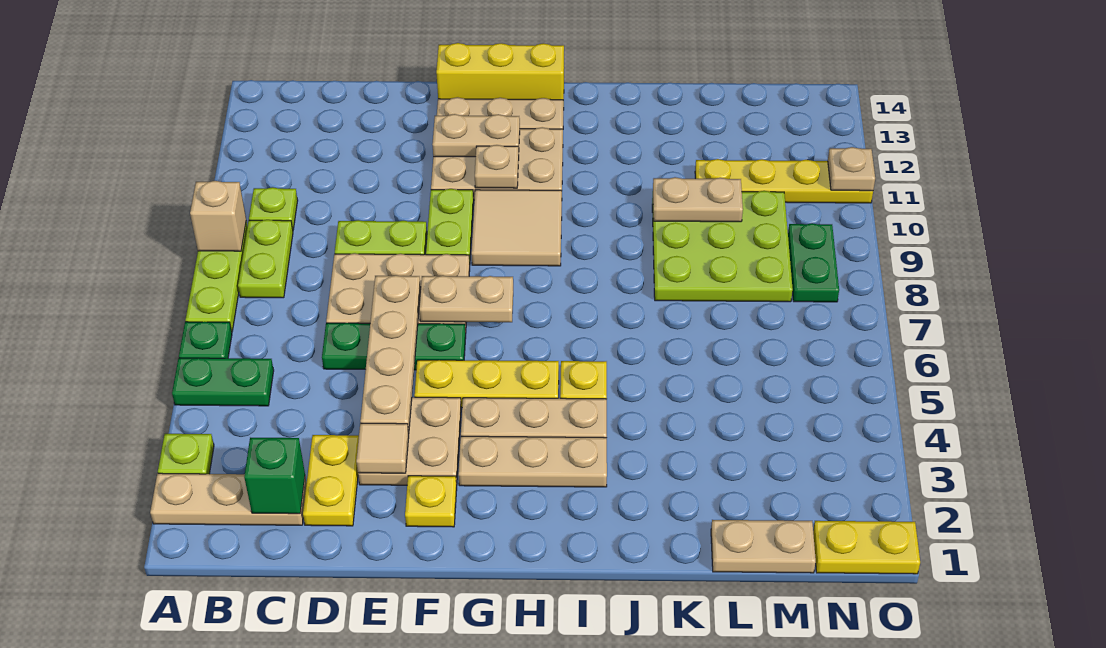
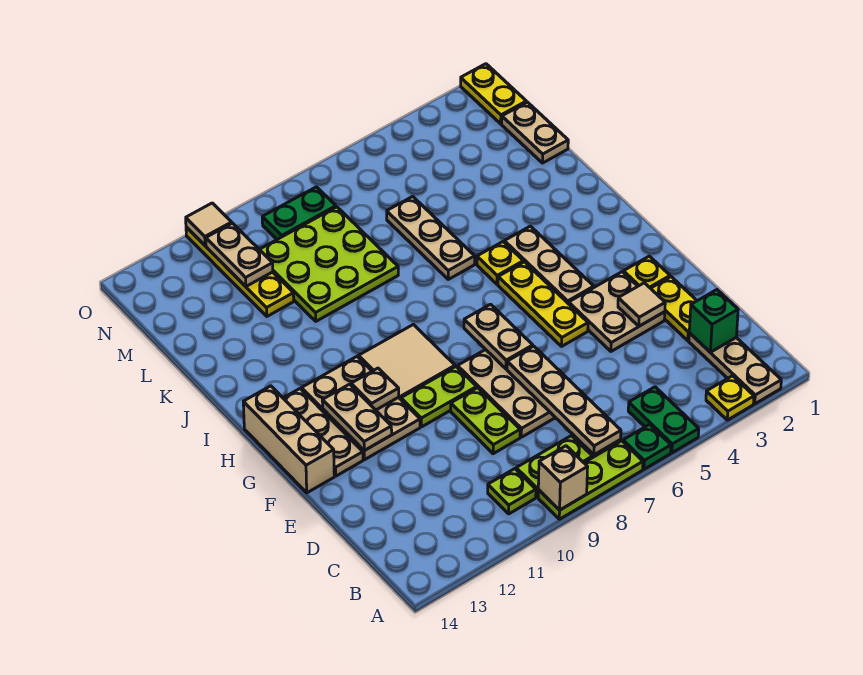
lime 1x1 plate [158,434,214,474] -> yellow 1x1 plate [706,376,754,420]
yellow 1x2 plate [303,435,359,526] -> yellow 1x2 plate turned to [651,277,697,341]
green 1x3 plate [322,323,466,370] -> none
tan 1x4 plate [360,275,421,433] -> tan 1x4 plate turned to [507,346,621,455]
yellow 1x3 brick [436,43,564,110] -> tan 1x3 brick [243,386,334,493]
tan 1x3 plate [458,436,607,487] -> tan 1x3 plate moved to [387,196,475,279]
tan 1x2 plate [653,177,743,222] -> tan 1x2 plate moved to [206,223,273,286]
tan 1x1 plate [828,147,875,191] -> tan 1x1 tile [186,203,232,246]

